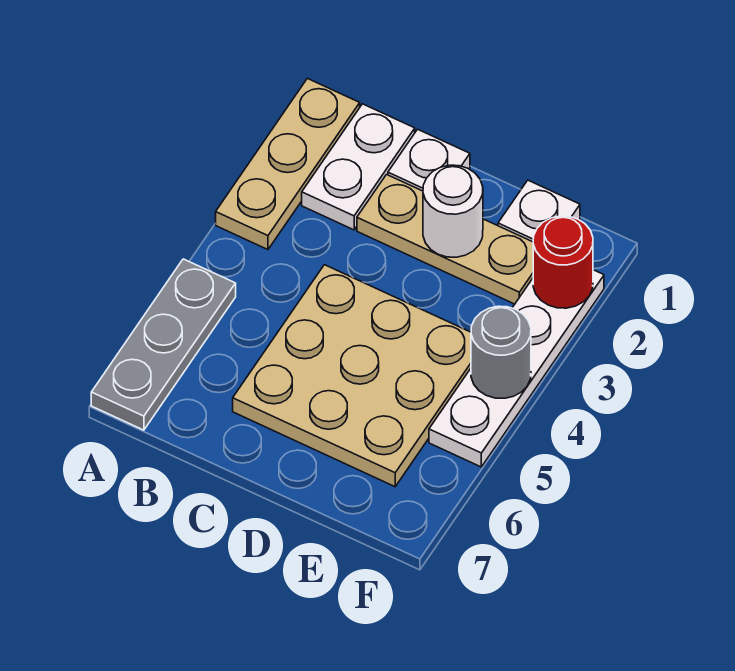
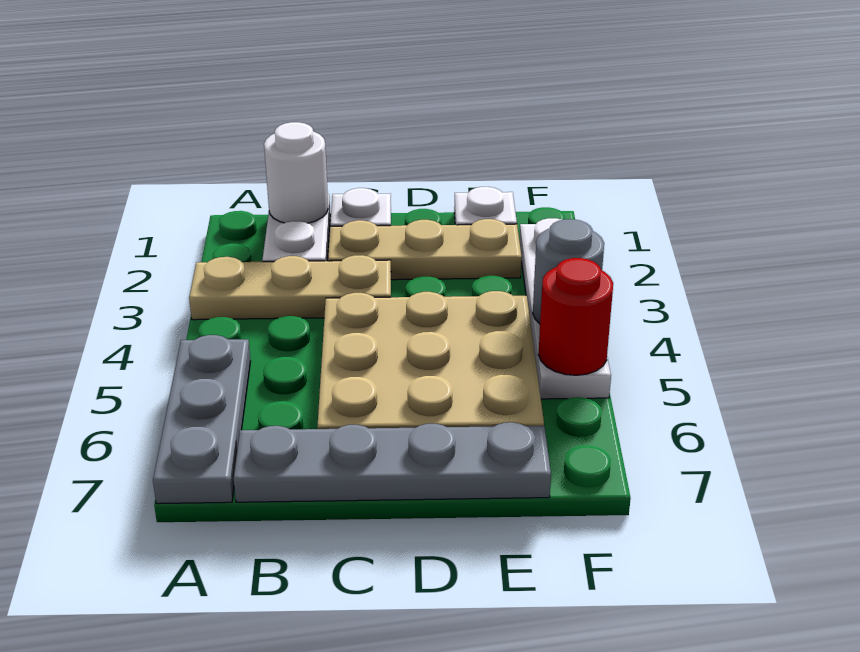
tan 1x3 plate [216,78,360,250] -> tan 1x3 plate turned to [189,255,391,320]
none -> grey 1x4 plate [234,422,551,502]
white 1x1 round brick [423,165,483,257] -> white 1x1 round brick moved to [264,122,328,223]
red 1x1 round brick [533,216,593,308] -> red 1x1 round brick moved to [538,258,613,375]

